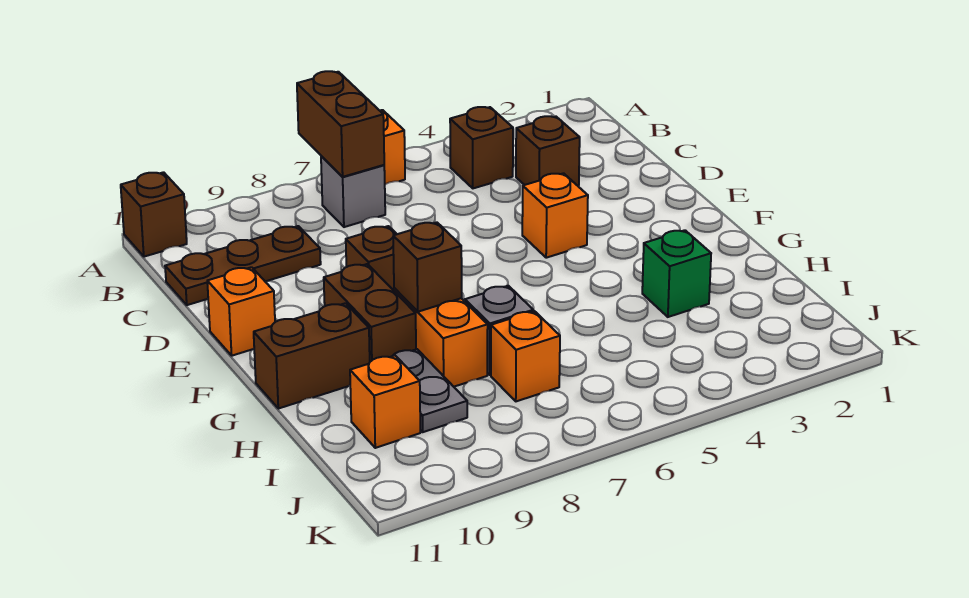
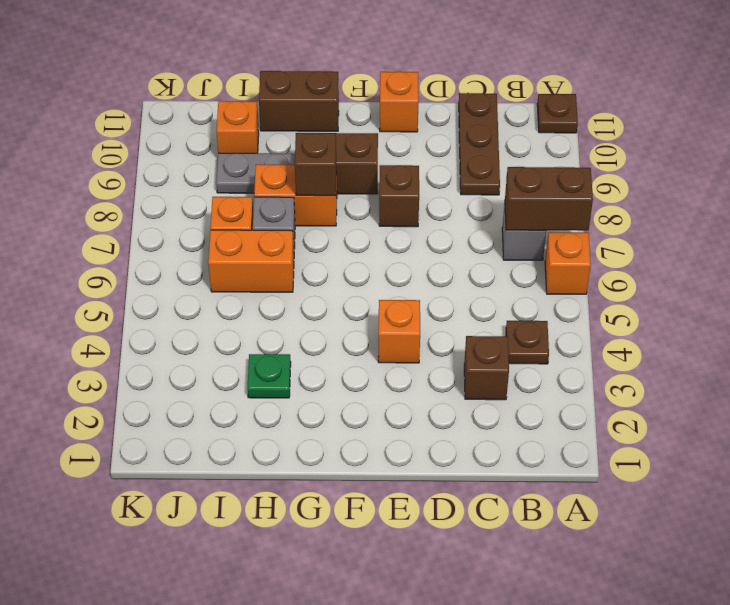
brown 1x1 brick [121,172,187,257] -> brown 1x1 plate [537,94,578,133]
brown 1x1 brick [450,107,513,188] -> brown 1x1 plate [506,321,549,364]
brown 1x2 brick [254,303,370,409] -> brown 1x2 brick turned to [259,71,339,131]
green 1x1 brick [642,230,711,317] -> green 1x1 plate [247,354,291,398]
none -> orange 1x2 brick [208,230,294,292]

